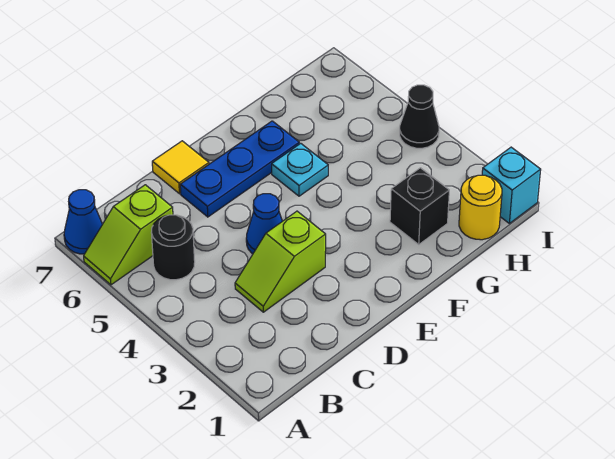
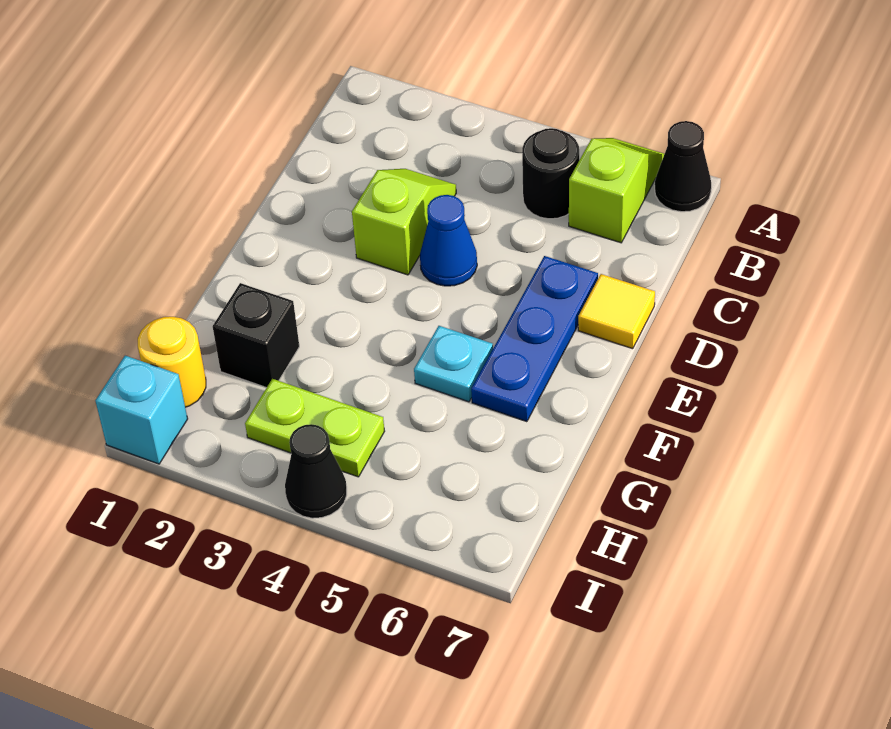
blue 1x1 cone [64,190,102,254] -> black 1x1 cone [655,121,711,212]
none -> lime 1x2 plate [245,379,385,477]

